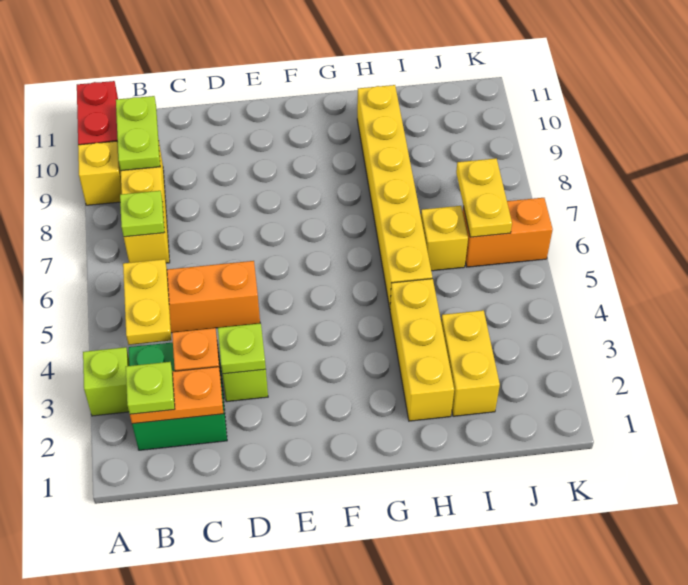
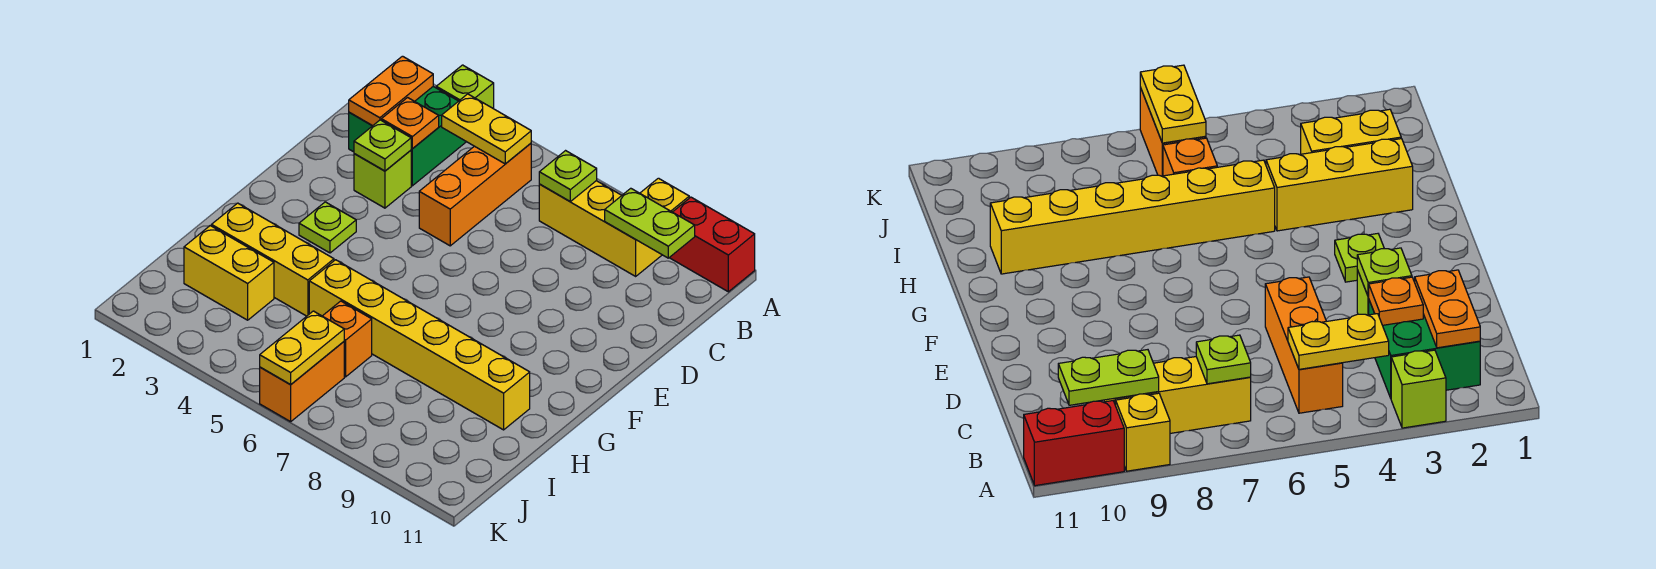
lime 1x1 plate [126,362,175,414] -> lime 1x1 plate moved to [299,202,356,253]
yellow 1x1 brick [421,206,468,271] -> orange 1x1 brick [323,301,372,377]
yellow 1x2 plate [456,158,512,237] -> yellow 1x2 plate turned to [260,311,344,385]

